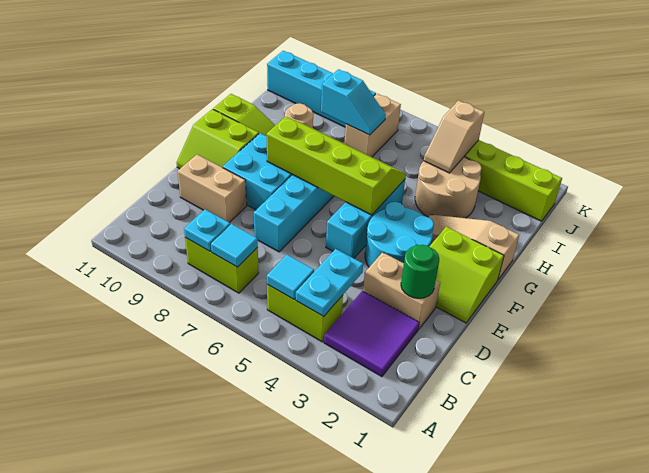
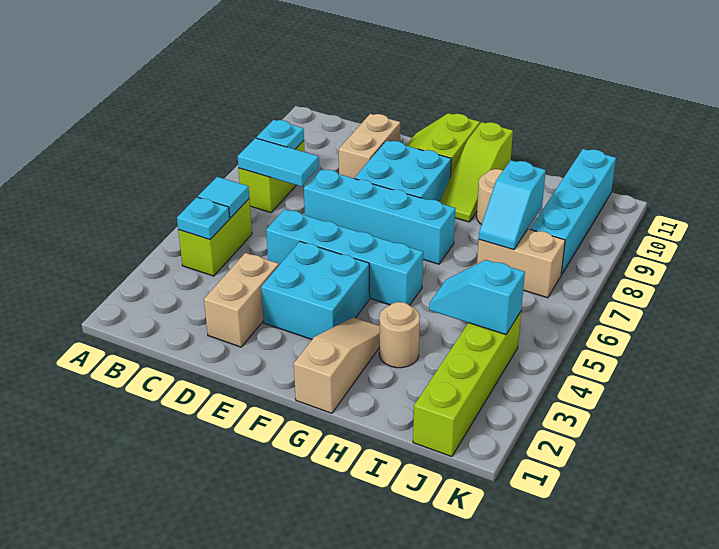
purple 2x2 tile [324,291,419,377] -> none
cyan 1x2 plate [296,249,363,317] -> cyan 1x1 plate [177,197,230,239]
cyan 1x1 tile [211,224,258,267] -> cyan 1x2 tile [238,138,319,187]
green 1x1 round brick [401,245,439,298] -> none
lime 2x2 slope [430,226,504,323] -> none
cyan 2x2 round brick [365,202,434,267] -> cyan 2x2 brick [261,242,370,339]
cyan 1x3 brick [326,180,405,258] -> cyan 1x4 brick [266,209,423,305]
lime 2x4 slope [267,117,406,215] -> none
tan 2x2 round brick [415,157,482,218] -> tan 1x1 round brick [379,302,420,368]
tan 1x2 slope [424,101,484,173] -> cyan 1x2 slope [429,260,525,335]

